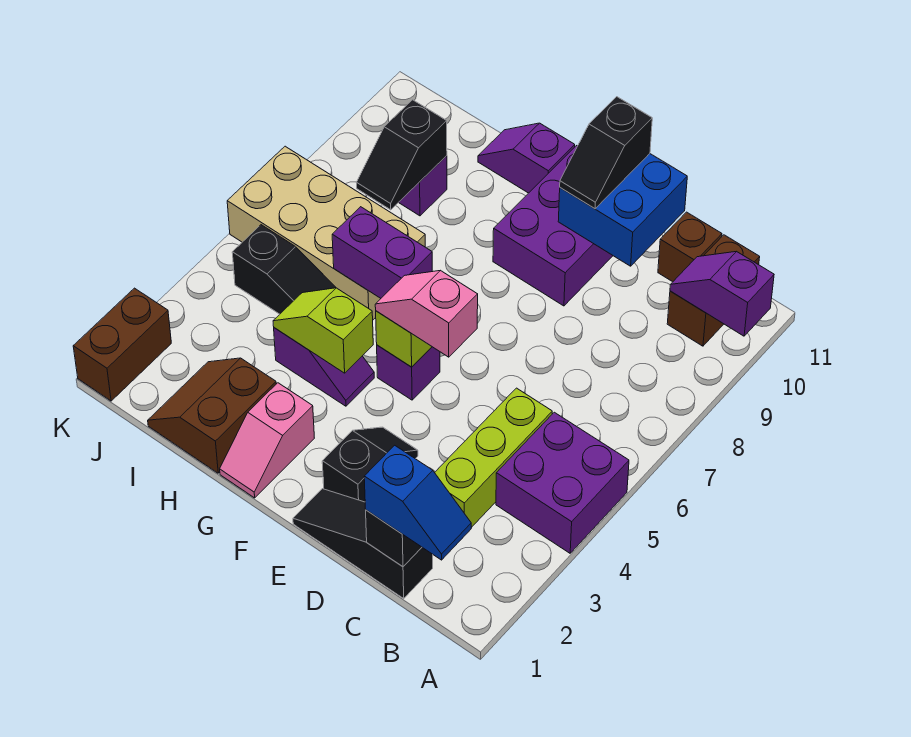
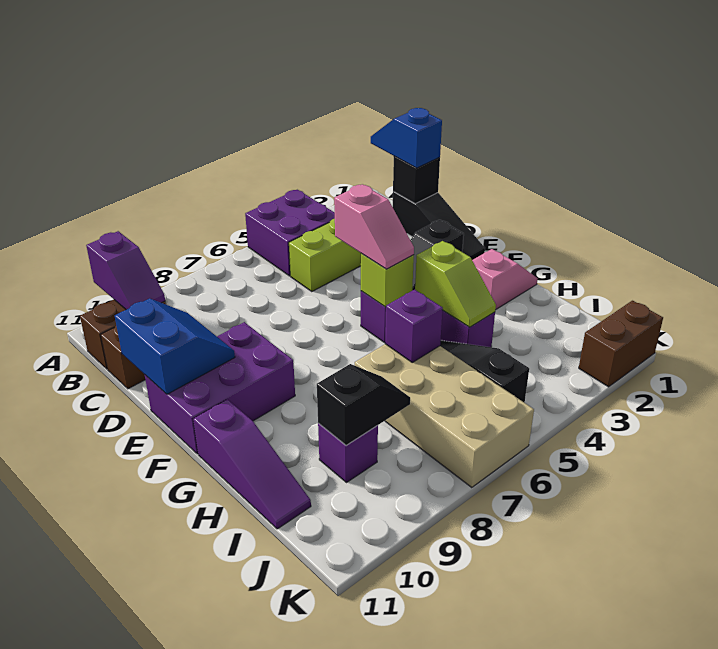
blue 2x2 brick [558,154,687,266] -> blue 2x2 slope [115,298,235,394]
black 1x2 slope [560,97,652,209] -> none
purple 1x2 brick [332,207,432,298] -> purple 1x1 brick [385,290,443,362]
purple 1x2 slope [478,123,575,193] -> purple 1x3 slope [193,399,311,529]
brown 2x2 slope [148,358,276,473] -> none

